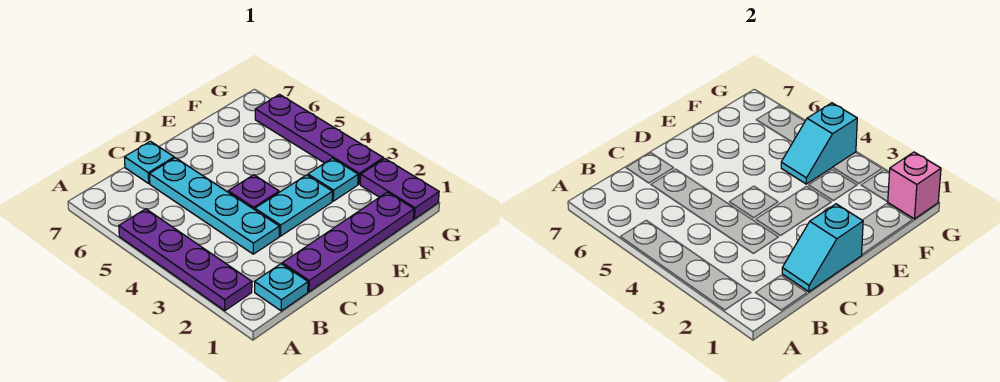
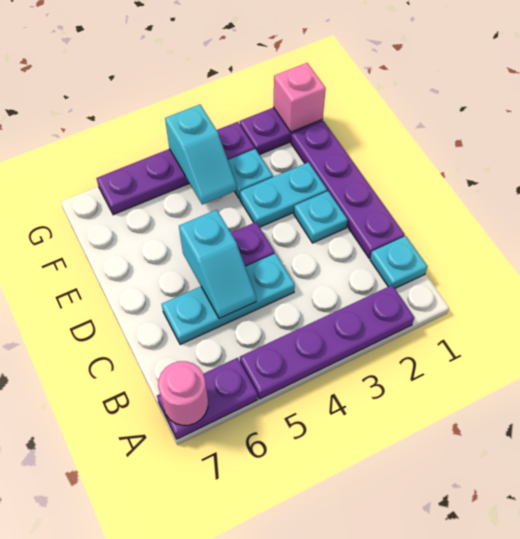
none -> purple 1x2 plate [157,358,258,439]
none -> pink 1x1 round brick [158,361,208,425]
cyan 1x2 slope [782,204,863,292] -> cyan 1x2 slope moved to [179,210,256,319]
cyan 1x4 plate [150,158,279,254] -> cyan 1x3 plate [162,253,295,345]
cyan 1x1 plate [124,141,174,183] -> cyan 1x1 plate moved to [294,191,348,243]
cyan 1x2 plate [255,175,332,236] -> cyan 1x2 plate turned to [240,162,327,227]

